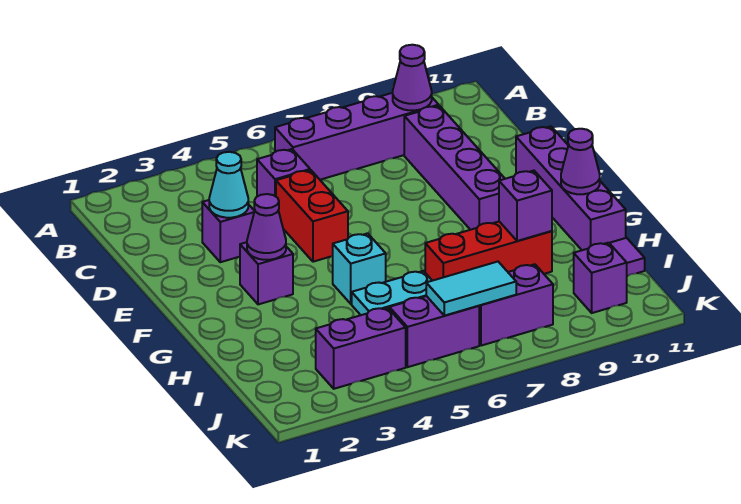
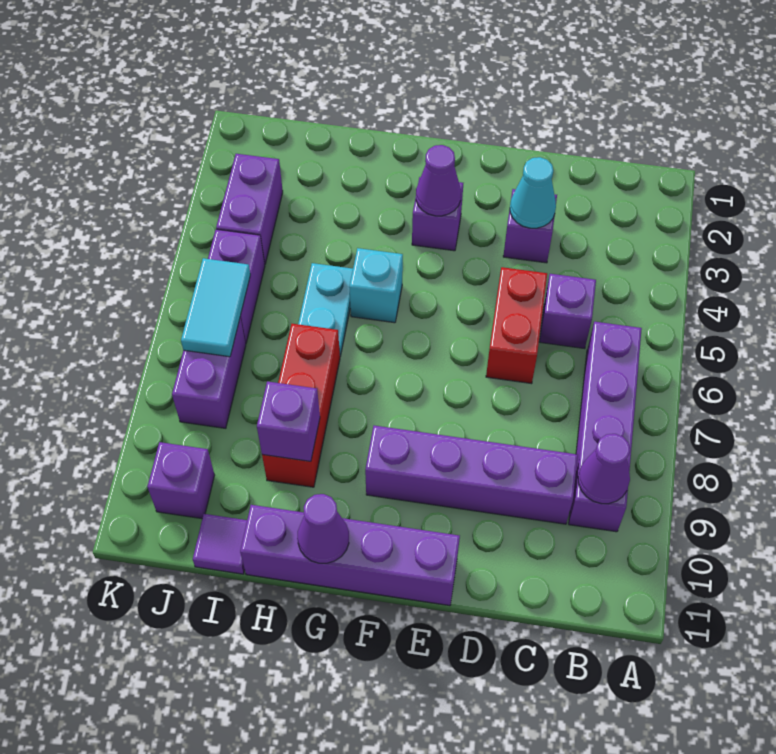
red 1x2 brick [276,170,348,262] -> red 1x2 brick turned to [486,267,547,384]

